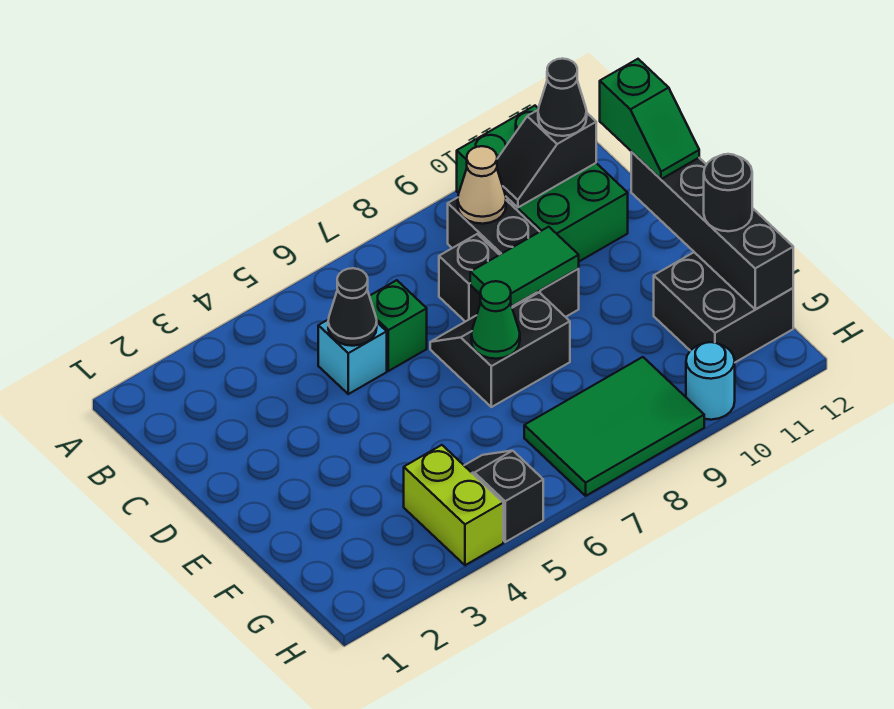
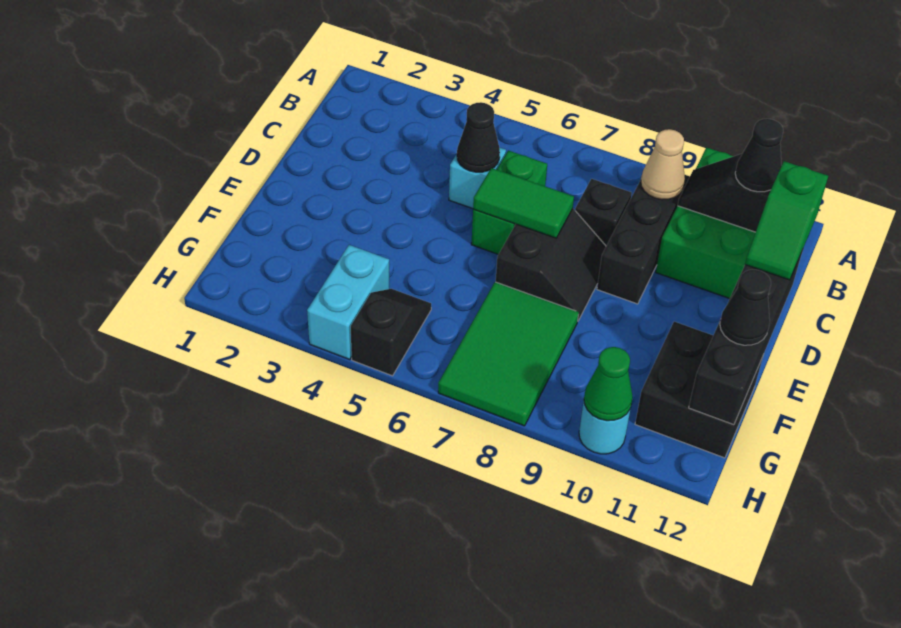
green 1x1 brick [370,280,427,371] -> green 1x2 brick [471,150,547,254]
black 2x2 slope [430,293,570,407] -> black 2x2 slope turned to [496,209,606,321]
green 1x2 tile [470,227,579,306] -> green 1x2 tile moved to [473,168,574,238]
green 1x1 cone [471,281,520,359] -> green 1x1 cone moved to [584,347,633,421]
black 1x1 round brick [704,154,752,231] -> black 1x1 cone [720,270,771,345]
lime 1x2 brick [404,445,503,565] -> cyan 1x2 brick [307,245,389,359]
green 2x3 tile [524,357,704,496] -> green 2x3 tile turned to [438,282,579,426]

